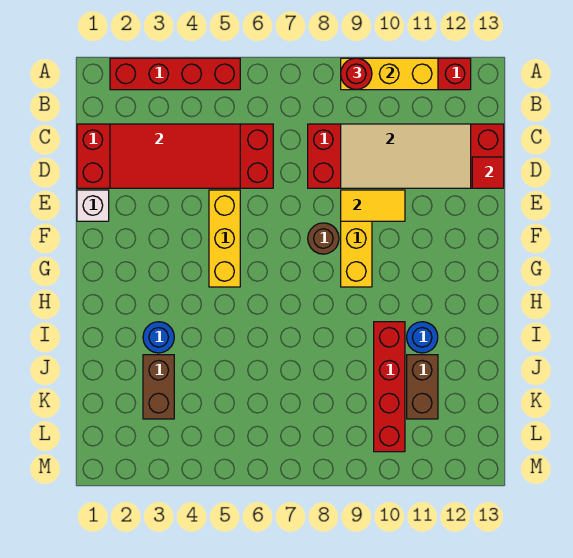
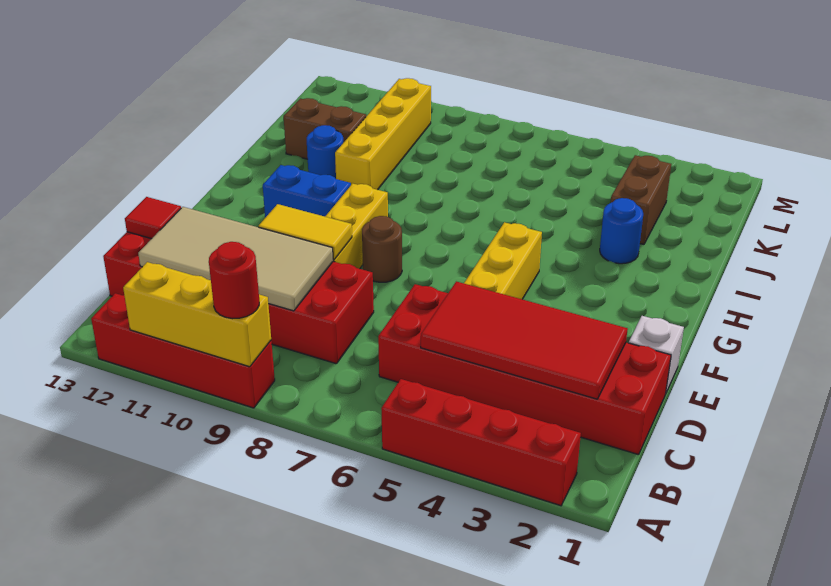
none -> blue 1x2 brick [263,165,351,218]
red 1x4 brick [374,322,405,452] -> yellow 1x4 brick [335,78,431,190]
brown 1x2 brick [407,355,438,419] -> brown 1x2 brick turned to [284,98,366,159]

